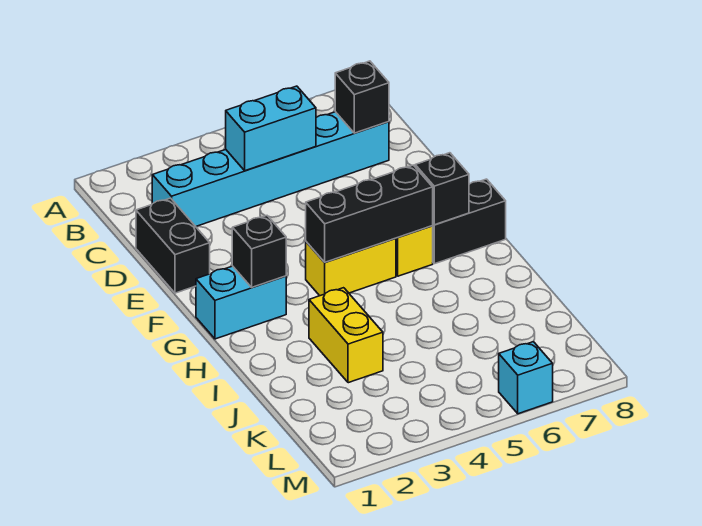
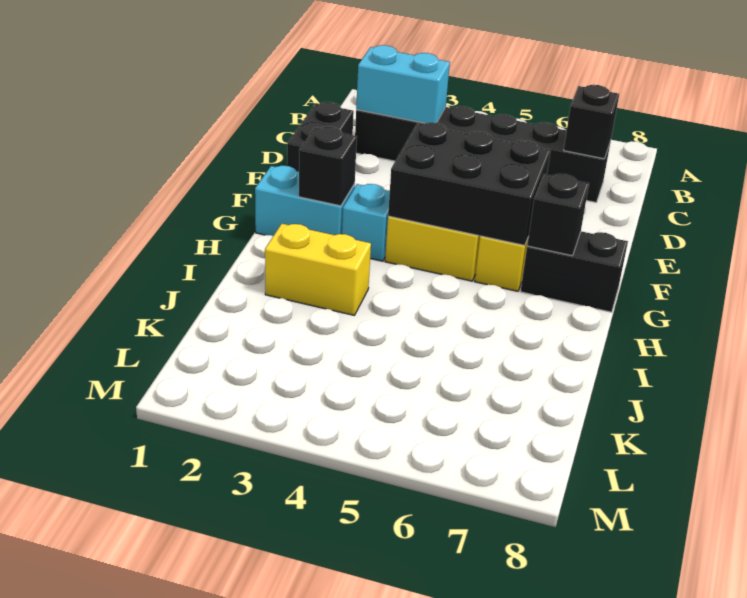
cyan 1x6 brick [152,112,389,226] -> black 1x6 brick [355,106,611,202]
cyan 1x2 brick [226,86,316,171] -> cyan 1x2 brick moved to [356,45,450,123]
black 1x3 brick [306,165,433,262] -> black 2x3 brick [388,122,551,245]
yellow 1x2 brick [309,288,383,383] -> yellow 1x2 brick turned to [265,224,371,315]
cyan 1x1 brick [499,342,553,414] -> cyan 1x1 brick moved to [342,184,390,261]

